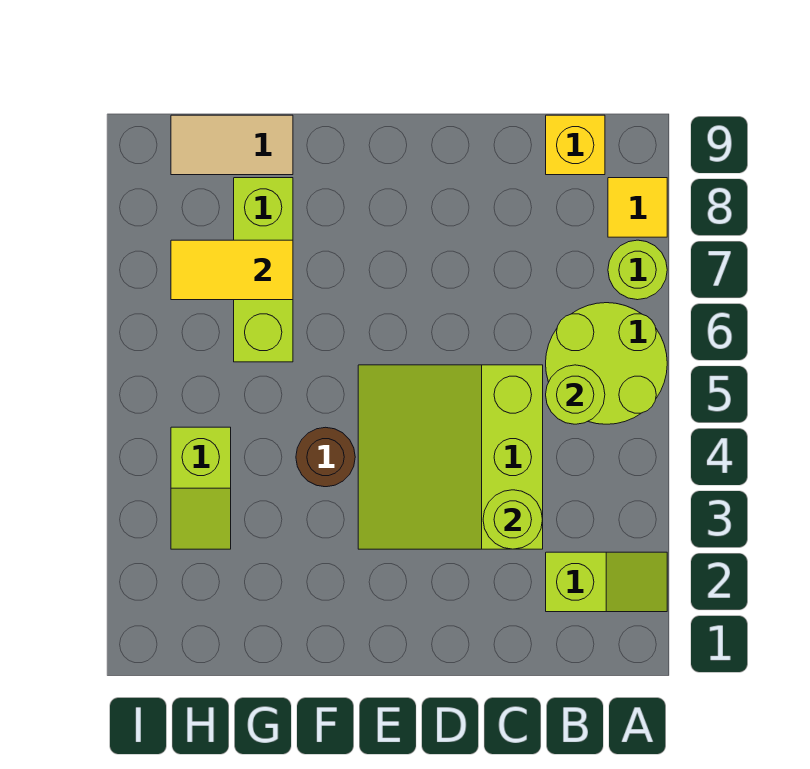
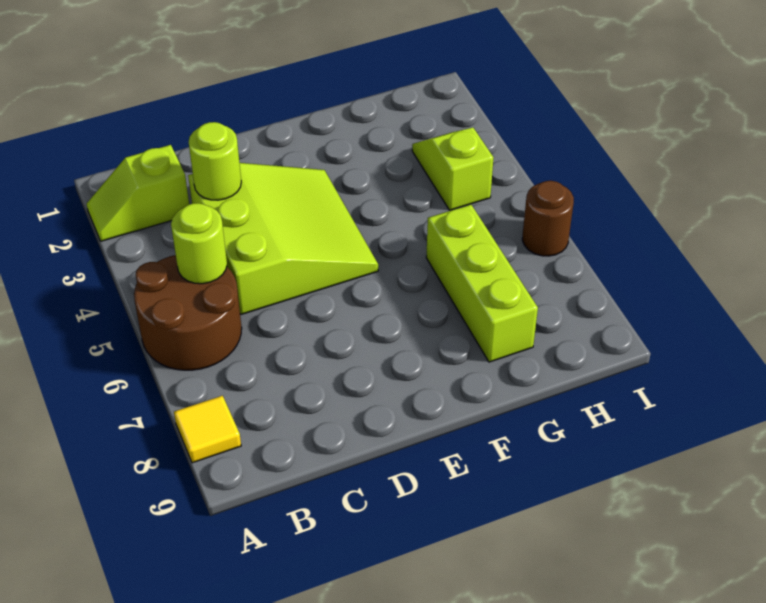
lime 2x2 round brick [546,303,667,424] -> brown 2x2 round brick [134,255,242,370]
lime 1x1 round brick [608,240,667,300] -> none
yellow 1x1 brick [546,115,605,175] -> none
brown 1x1 round brick [296,427,355,487] -> brown 1x1 round brick moved to [522,181,574,256]
yellow 1x2 tile [171,240,293,300] -> none
tan 1x2 tile [171,115,293,175] -> none

